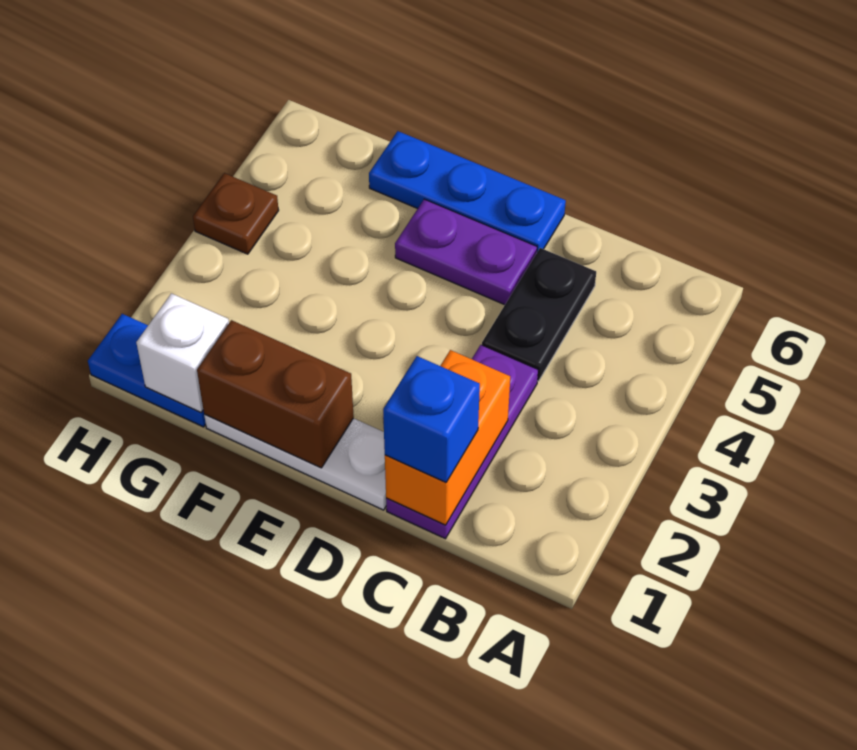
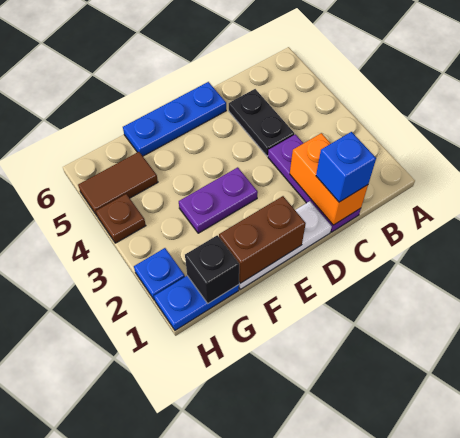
purple 1x2 plate [395,199,537,305] -> purple 1x2 plate moved to [179,167,258,233]
white 1x1 brick [136,293,229,413] -> black 1x1 brick [185,235,239,303]
none -> brown 1x2 tile [78,152,158,215]
none -> blue 1x1 plate [134,248,185,300]

